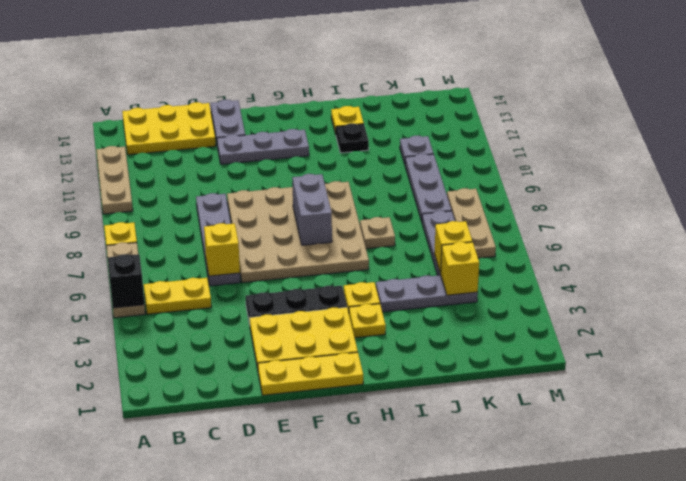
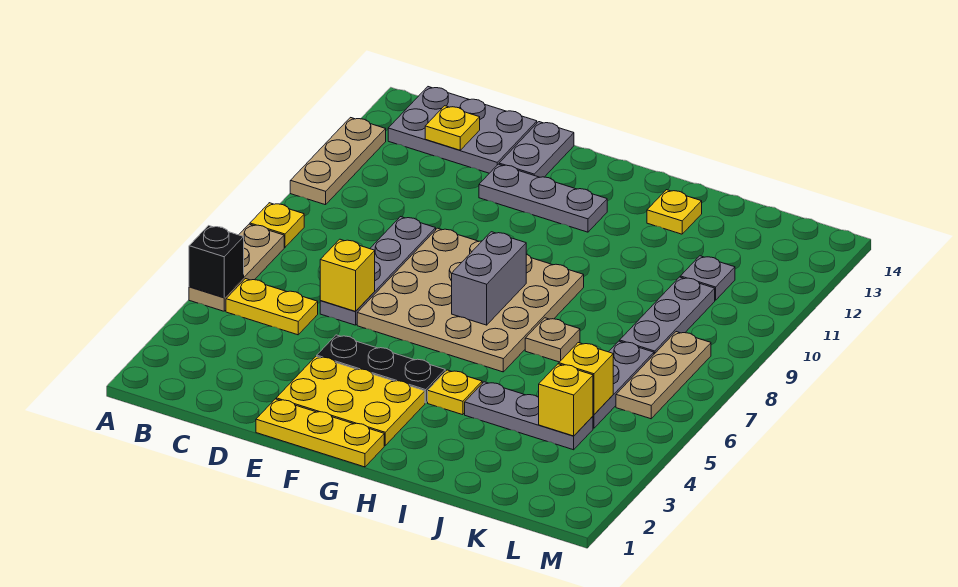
yellow 2x3 plate [122,102,216,155] -> grey 2x3 plate [388,87,537,173]
yellow 1x1 plate [349,304,386,338] -> yellow 1x1 plate moved to [425,106,480,150]
black 1x1 plate [336,123,369,153] -> none

